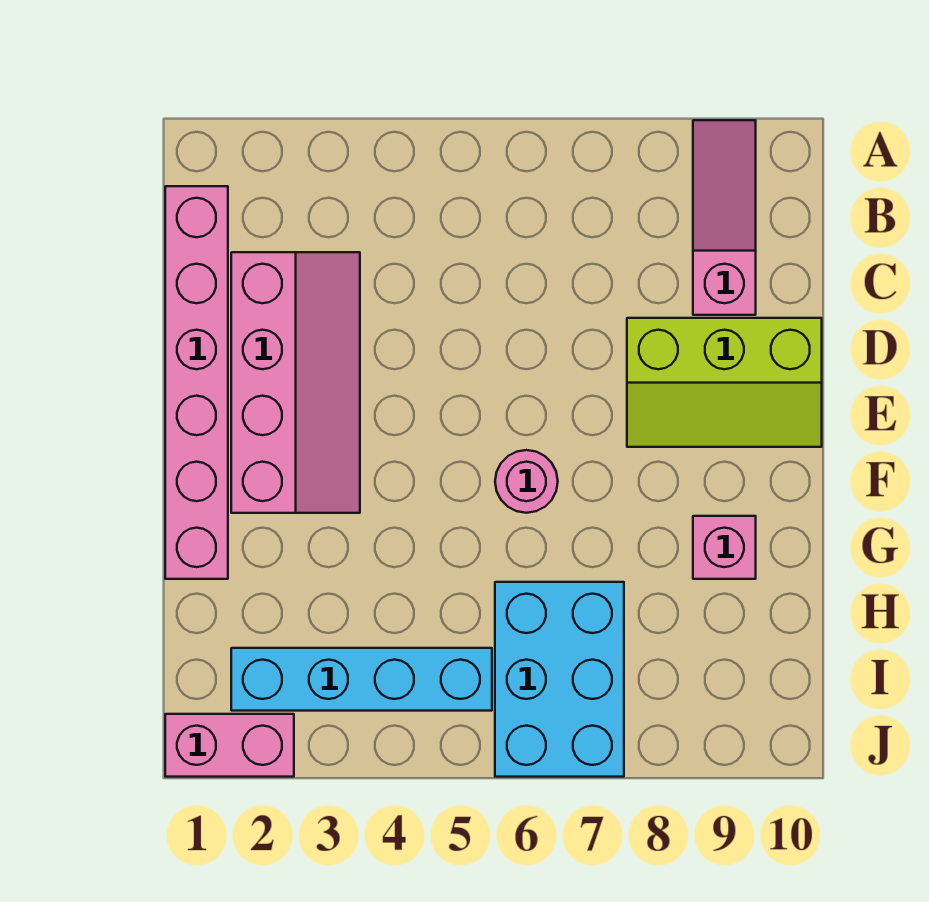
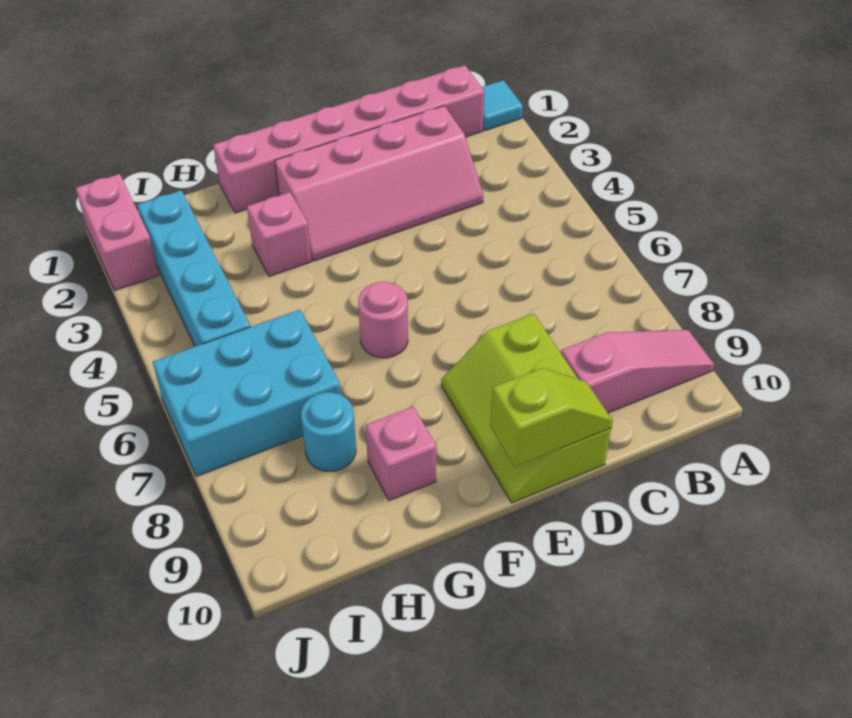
none -> cyan 1x1 tile [482,80,523,130]
none -> lime 1x2 slope [490,368,613,467]
none -> pink 1x1 brick [247,192,312,276]
none -> cyan 1x1 round brick [301,392,356,471]

